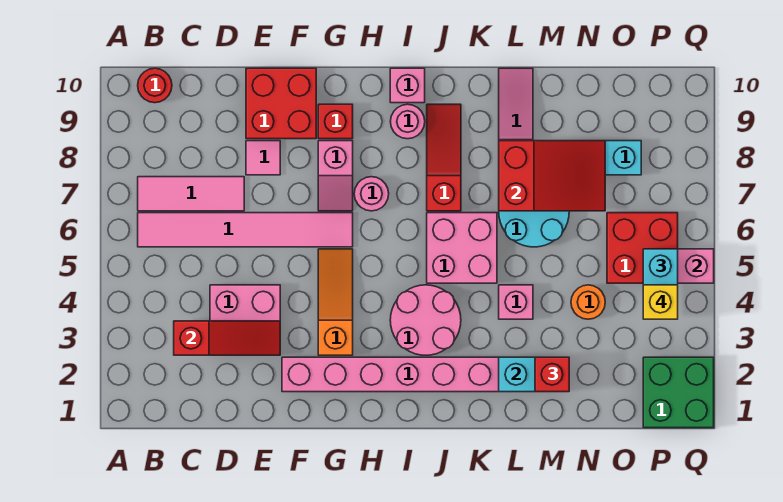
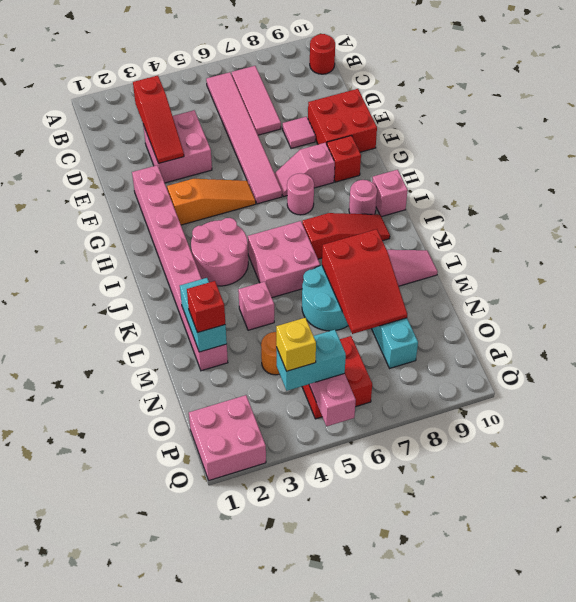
green 2x2 brick [643,357,714,428] -> pink 2x2 brick [189,395,266,480]

